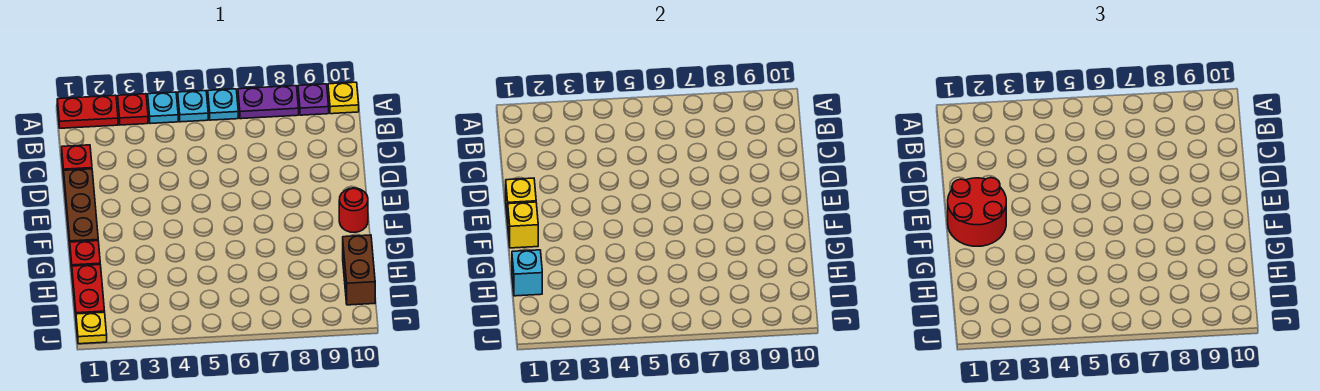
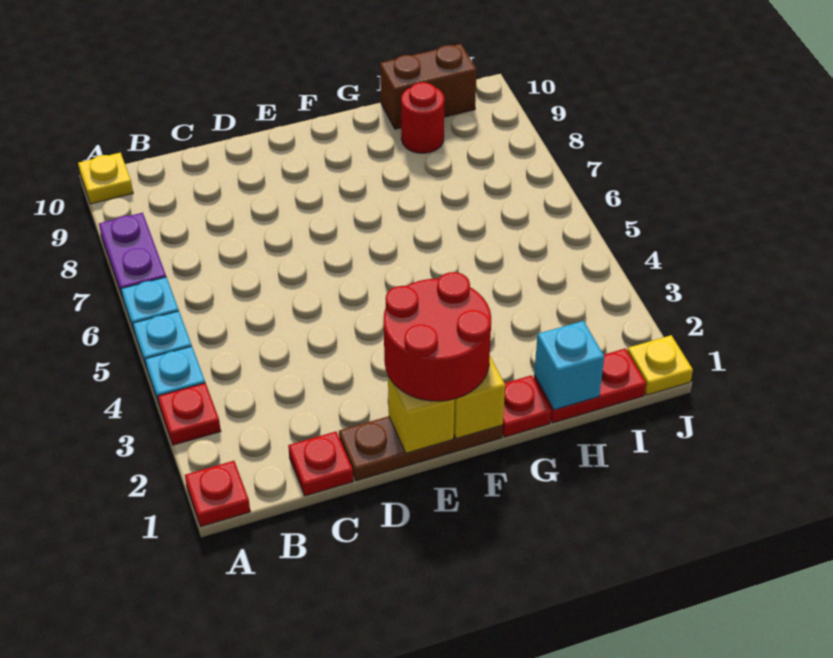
red 1x2 plate [57,95,118,128] -> red 1x1 plate [185,461,250,526]
purple 1x1 plate [298,84,329,115] -> none
red 1x1 round brick [339,188,368,232] -> red 1x1 round brick moved to [401,82,444,153]

